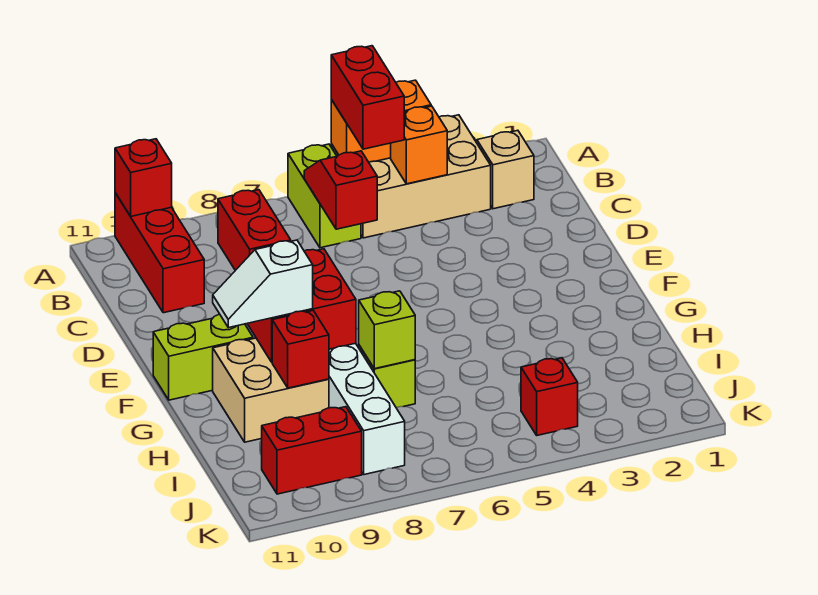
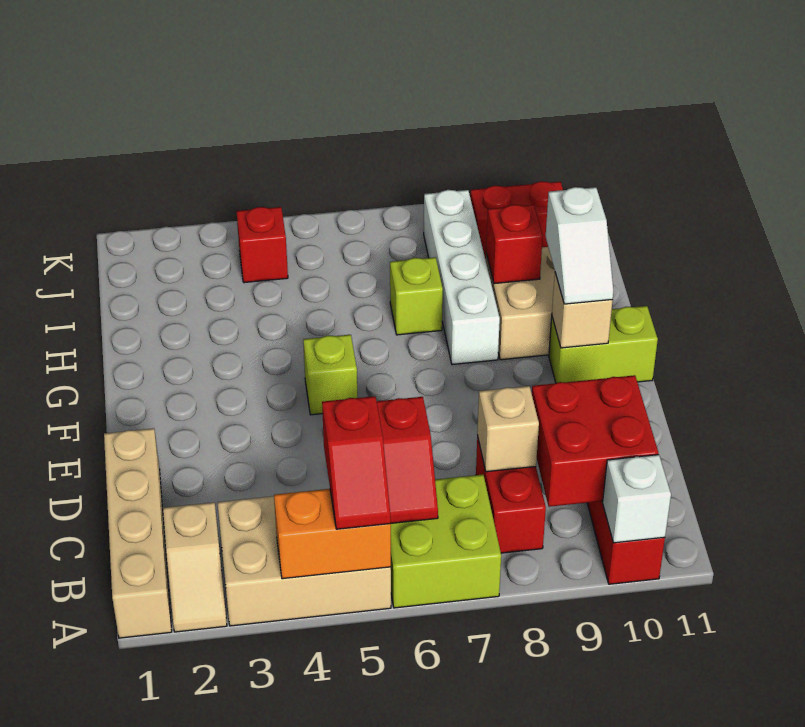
none -> tan 1x4 brick [104,428,172,638]
red 1x2 brick [331,46,404,149] -> red 1x2 slope [322,396,391,529]
lime 1x2 brick [288,144,361,248] -> lime 2x2 brick [391,474,501,608]
red 1x1 brick [115,139,172,216] -> white 1x1 brick [603,455,671,543]
orange 1x1 brick [391,106,447,184] -> none
none -> tan 1x1 brick [477,386,539,472]
red 2x2 brick [247,249,356,362] -> red 2x2 brick moved to [532,375,658,507]
none -> tan 1x1 brick [552,273,613,348]
white 1x2 slope [213,240,313,328] -> white 1x2 slope turned to [546,187,613,304]
lime 1x1 brick [359,291,415,369] -> lime 1x1 brick moved to [303,335,357,415]

